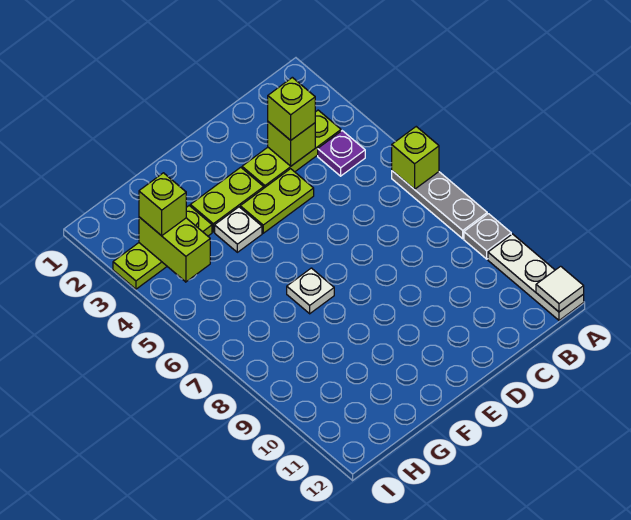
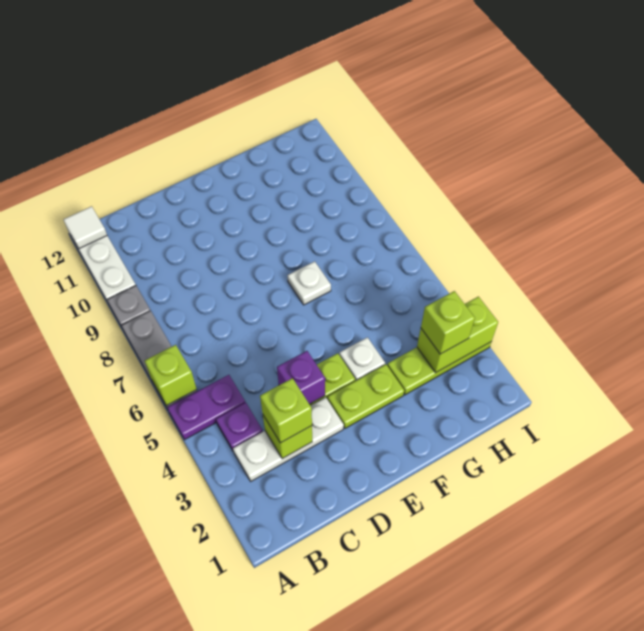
none -> purple 1x2 plate [167,375,245,440]
lime 1x3 plate [242,110,341,188] -> white 1x3 plate [233,397,344,481]
none -> purple 1x1 brick [277,351,325,404]
lime 1x2 brick [139,217,210,282] -> lime 1x2 brick turned to [417,297,498,373]

